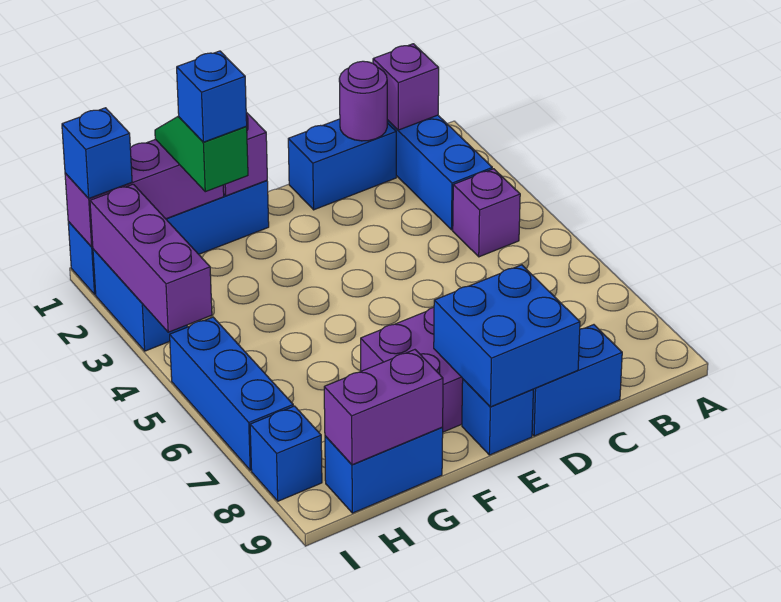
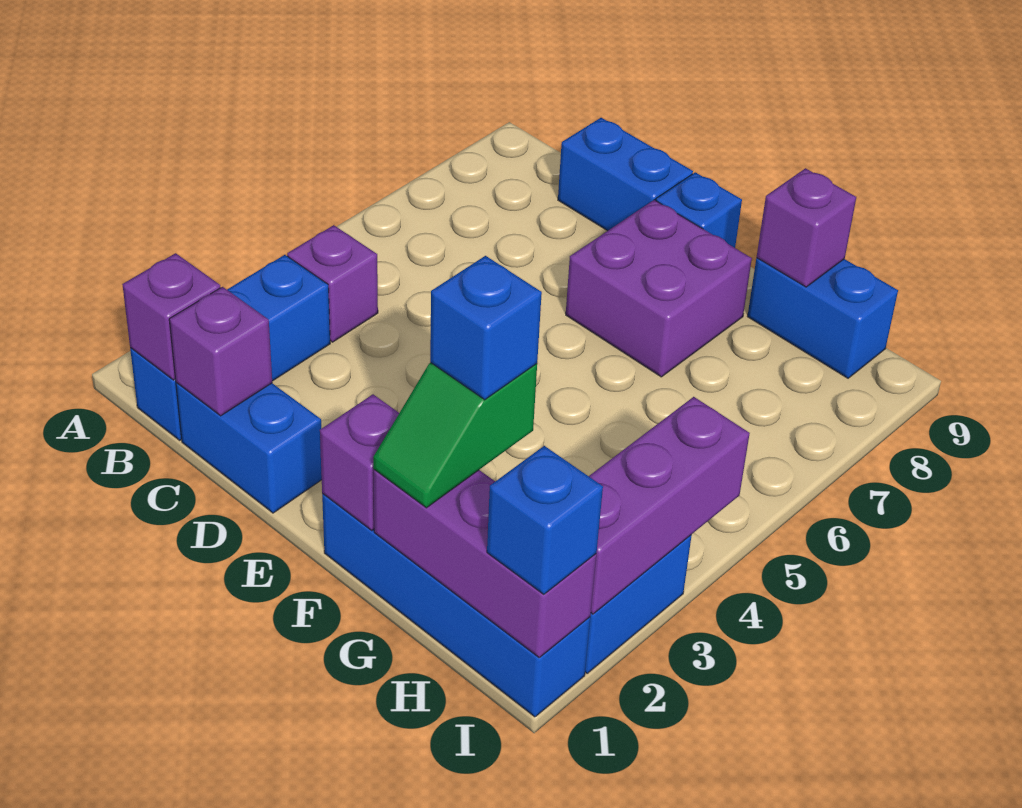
purple 1x1 round brick [339,61,387,141] -> purple 1x1 brick [169,287,272,416]
blue 2x2 brick [434,265,580,407] -> none
purple 1x2 brick [324,350,443,465] -> purple 1x1 brick [757,168,856,287]
blue 1x3 brick [170,317,293,470] -> none
blue 1x1 brick [250,406,322,501] -> none

